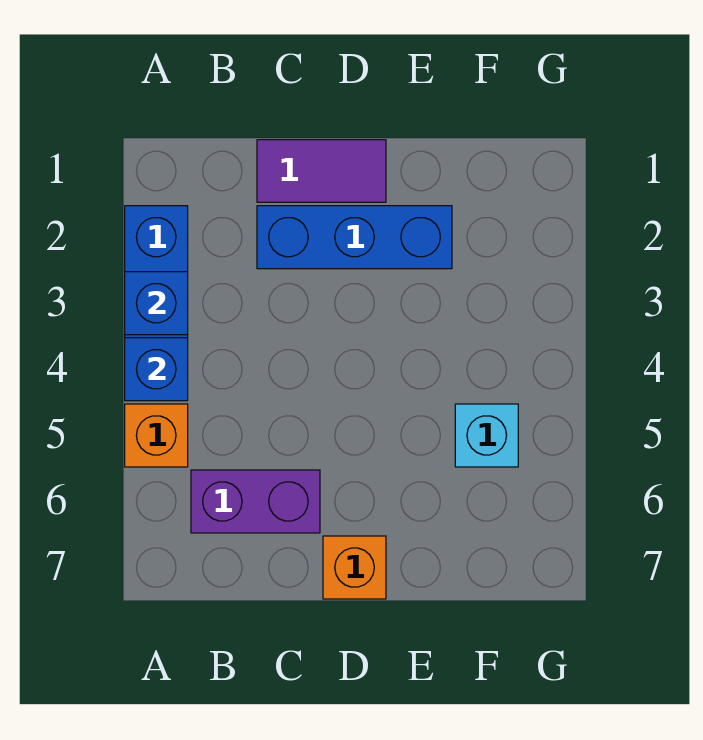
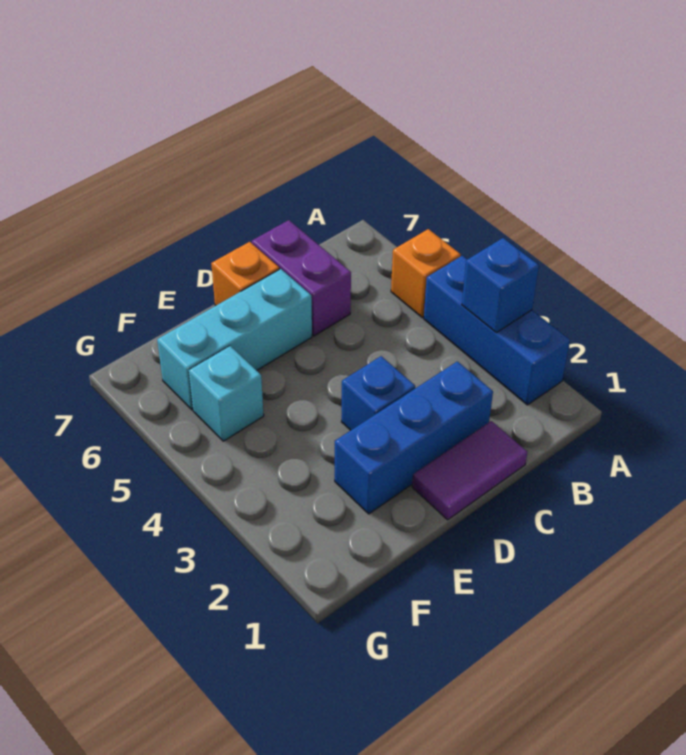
blue 1x1 brick [125,338,188,401] -> blue 1x1 brick moved to [342,356,415,430]
purple 1x2 brick [191,470,320,533] -> purple 1x2 brick turned to [252,220,351,336]
none -> cyan 1x3 brick [157,269,312,410]

